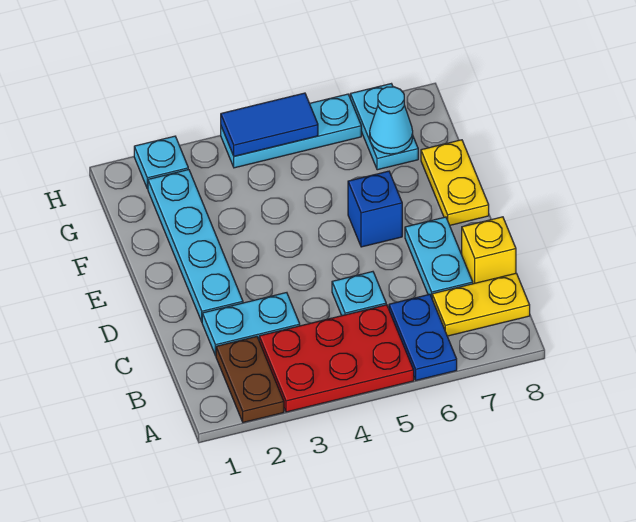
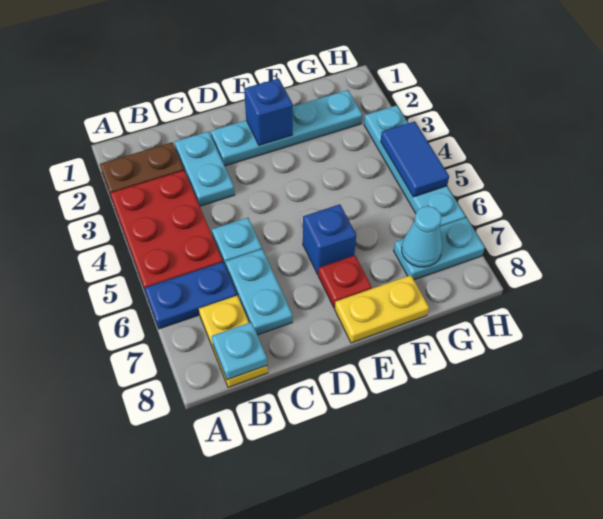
cyan 1x2 plate [405,217,473,297] -> cyan 1x2 plate turned to [225,249,293,335]
yellow 1x1 brick [462,217,516,284] -> none
none -> blue 1x1 brick [244,78,293,145]
none -> red 1x1 plate [318,255,372,308]
cyan 1x1 plate [134,136,188,189] -> cyan 1x1 plate moved to [211,322,267,380]
cyan 1x3 plate [221,94,361,168] -> cyan 1x4 plate [364,105,465,226]

